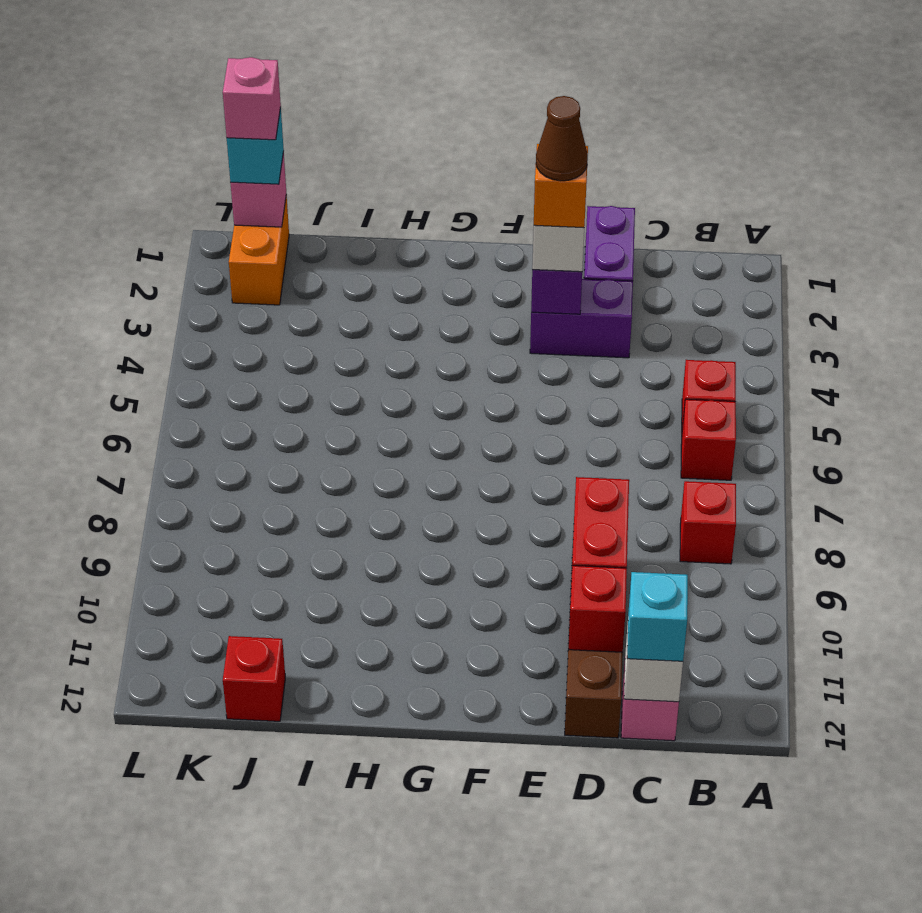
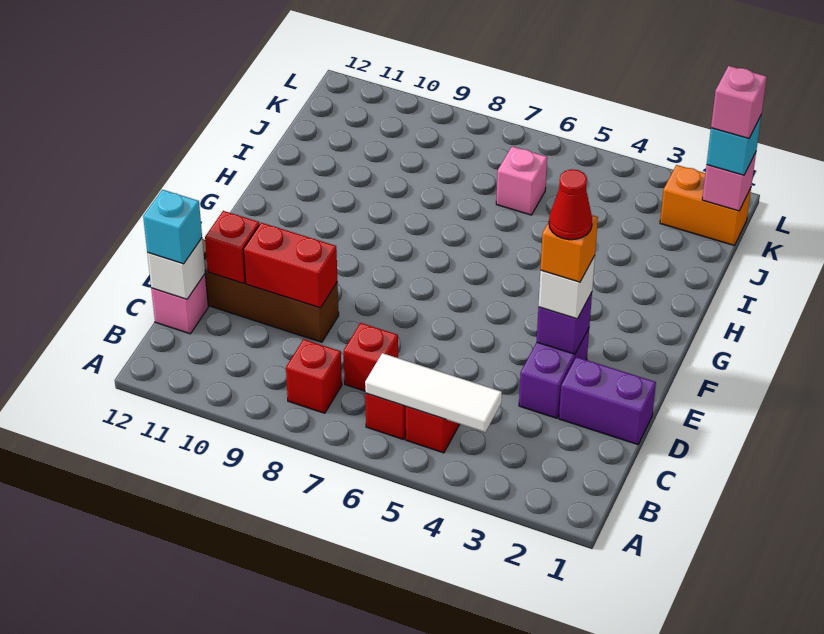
none -> white 1x3 tile [365,353,502,432]
brown 1x1 cone [536,96,588,181] -> red 1x1 cone [549,169,592,240]
none -> pink 1x1 brick [496,146,547,215]
red 1x1 brick [223,636,285,721] -> red 1x1 brick moved to [344,323,398,391]

